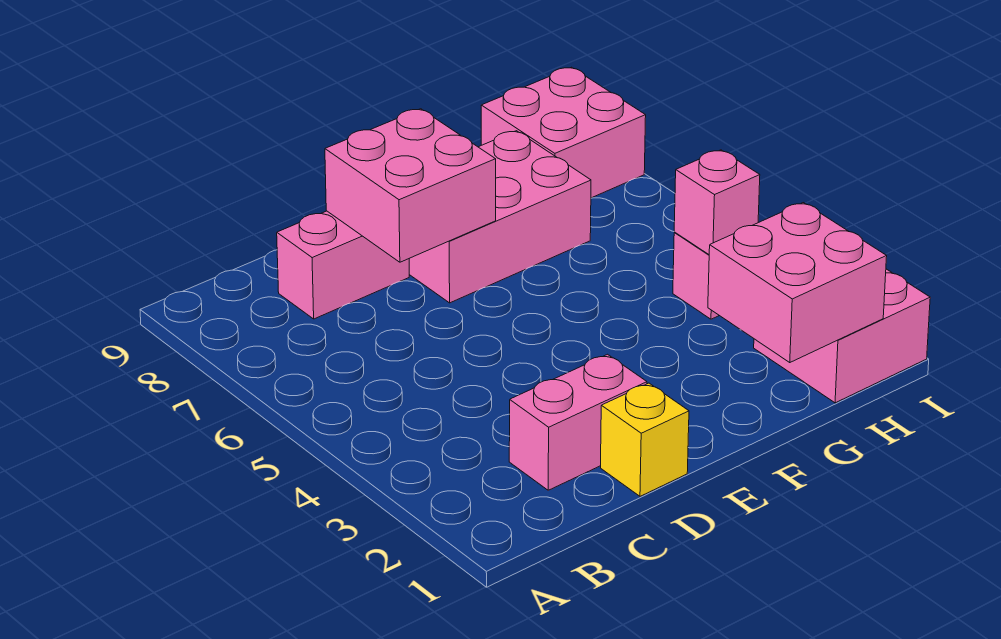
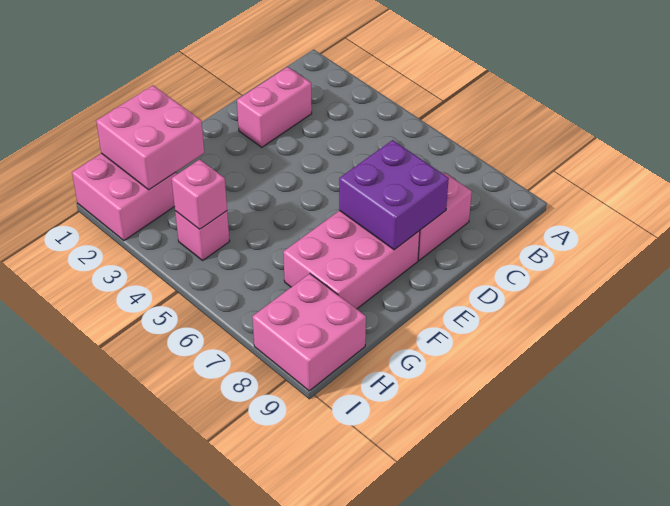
yellow 1x1 brick [601,383,689,496] -> none
pink 2x2 brick [325,109,496,262] -> purple 2x2 brick [339,140,449,250]

